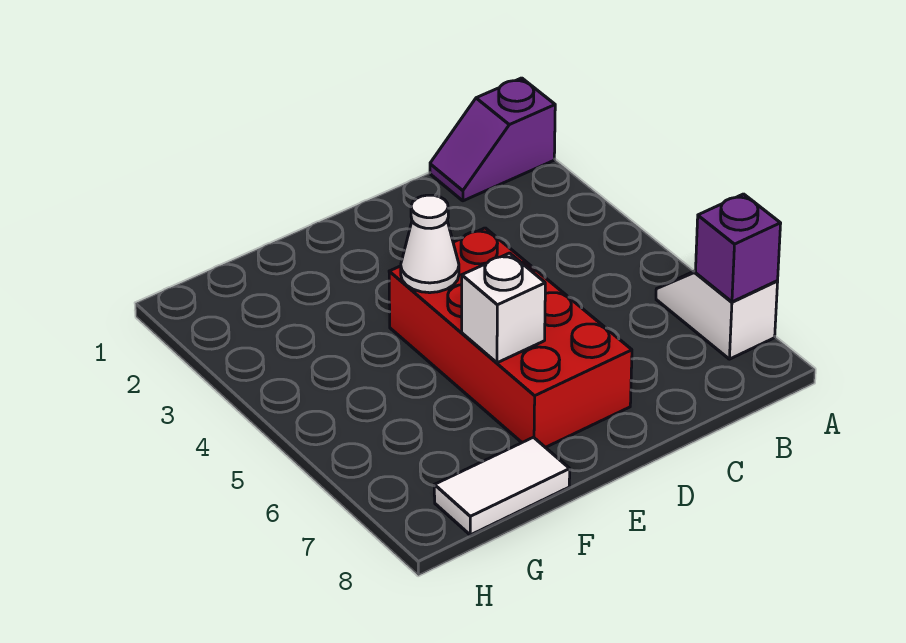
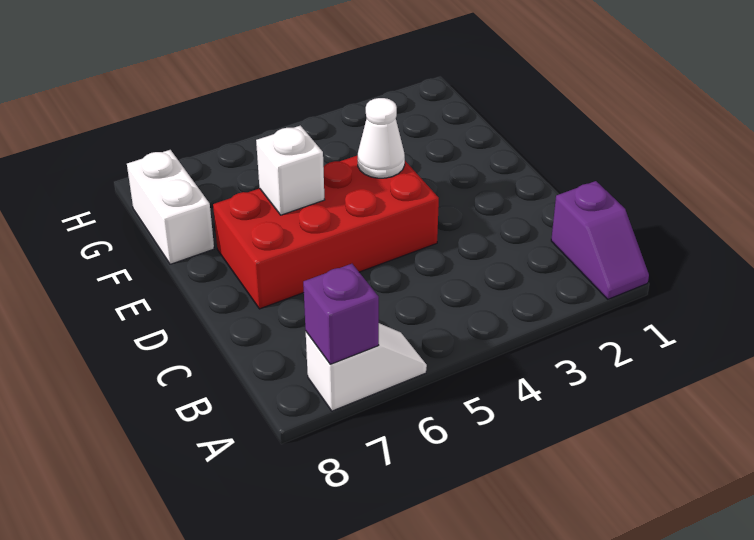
purple 1x2 slope [430,78,555,201] -> purple 1x2 slope turned to [551,181,649,299]
white 1x2 tile [434,437,570,535] -> white 1x2 brick [127,150,214,264]

